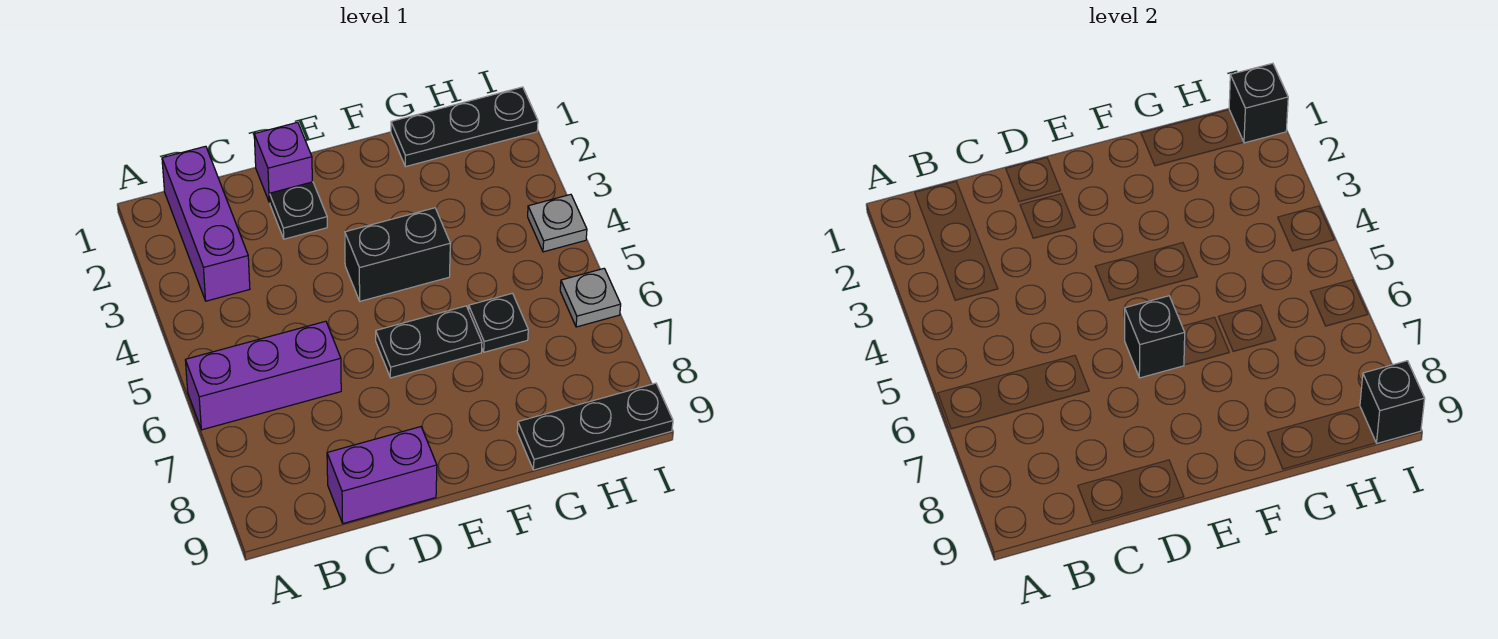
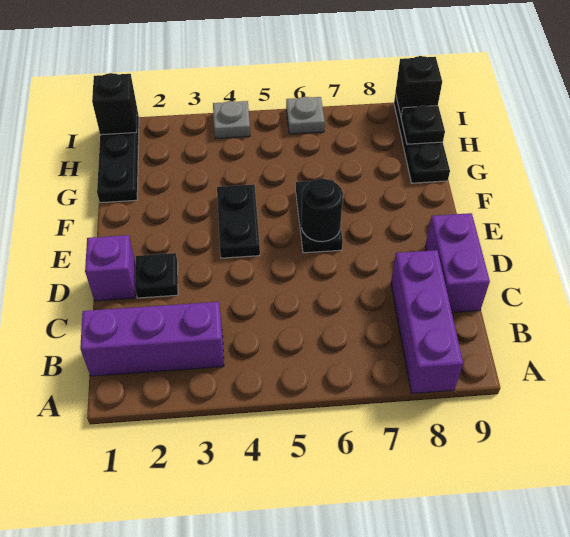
purple 1x3 brick [185,321,341,430] -> purple 1x3 brick moved to [391,250,463,393]
black 1x2 brick [345,208,450,301] -> black 1x2 plate [217,184,260,258]
black 1x1 brick [1125,296,1185,378] -> black 1x1 round brick [301,179,343,242]
black 1x1 plate [469,293,528,352] -> black 1x1 plate moved to [401,106,445,144]

